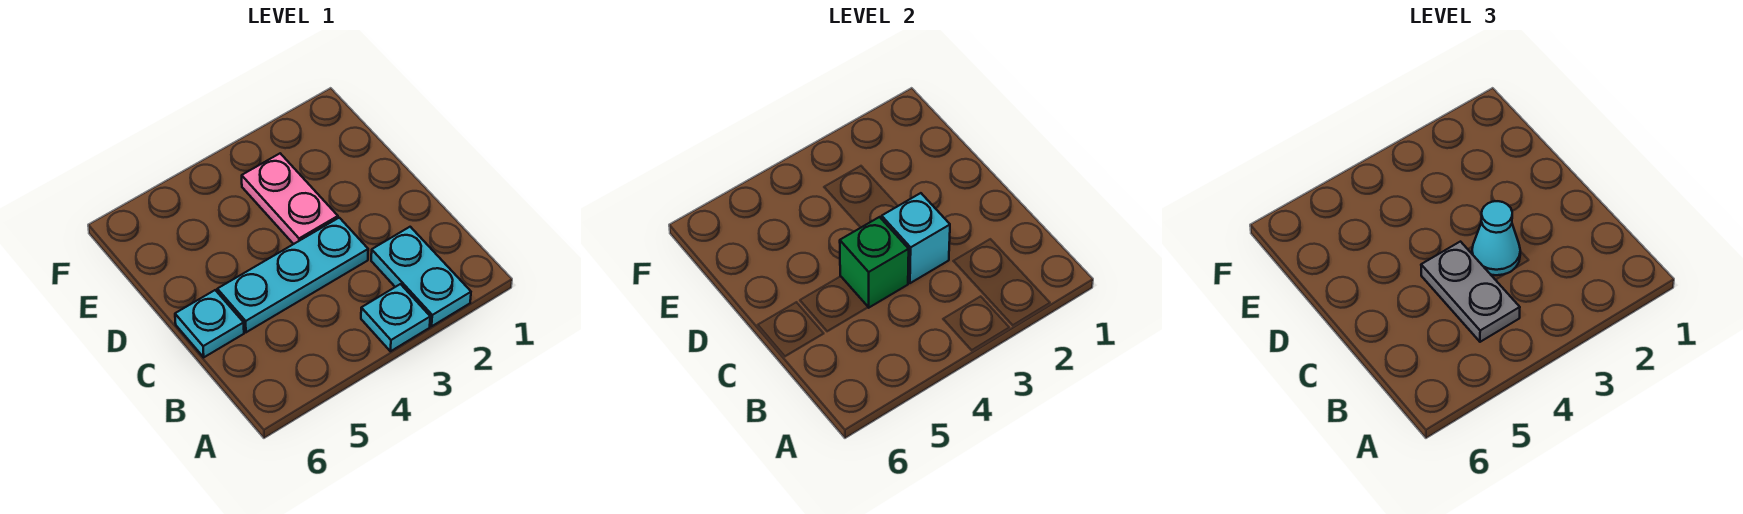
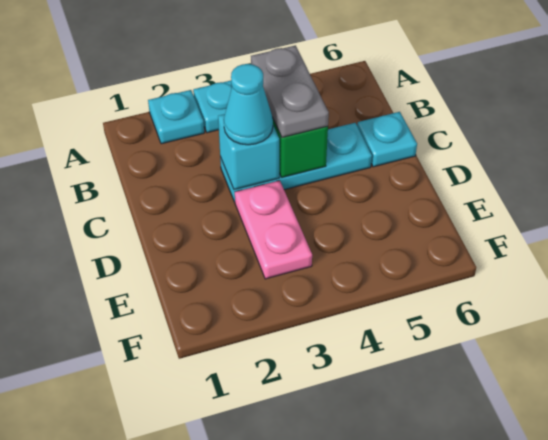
cyan 1x2 plate [371,227,471,326] -> cyan 1x1 plate [148,90,204,144]

